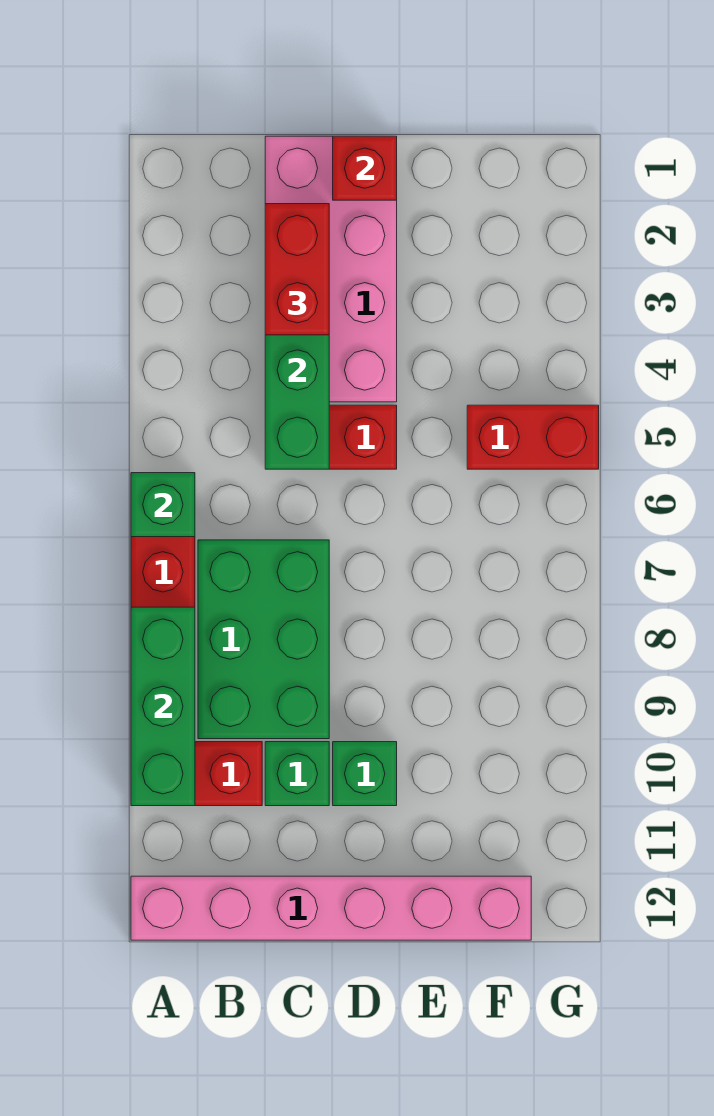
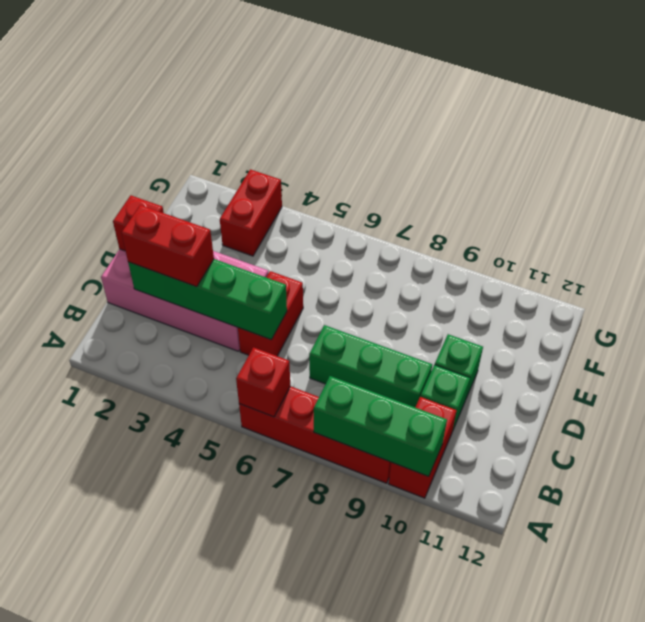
green 1x1 brick [131,473,195,537] -> red 1x1 brick [236,347,290,417]
pink 1x6 brick [131,876,531,940] -> none
green 2x3 brick [198,540,329,739] -> green 1x3 brick [309,325,432,407]
red 1x2 brick [467,405,599,469] -> red 1x2 brick moved to [220,169,282,256]

